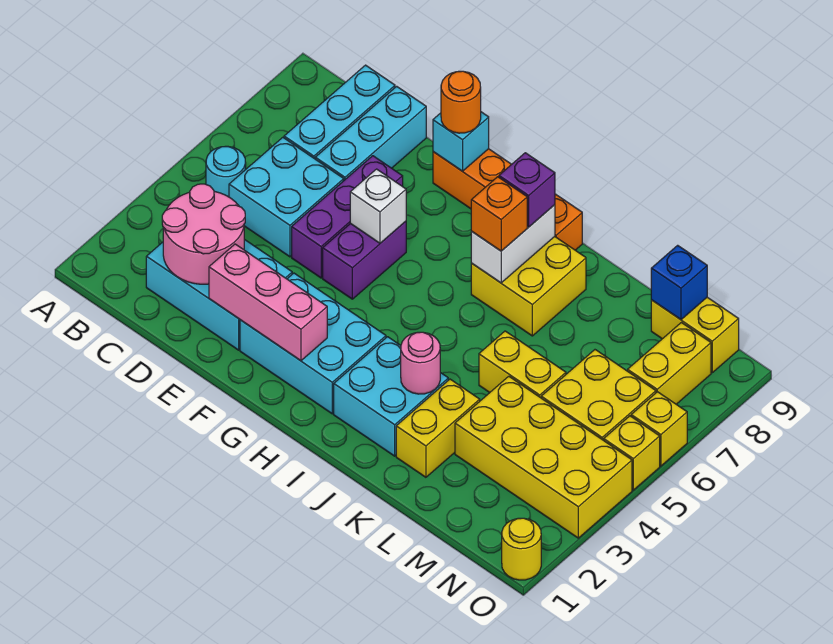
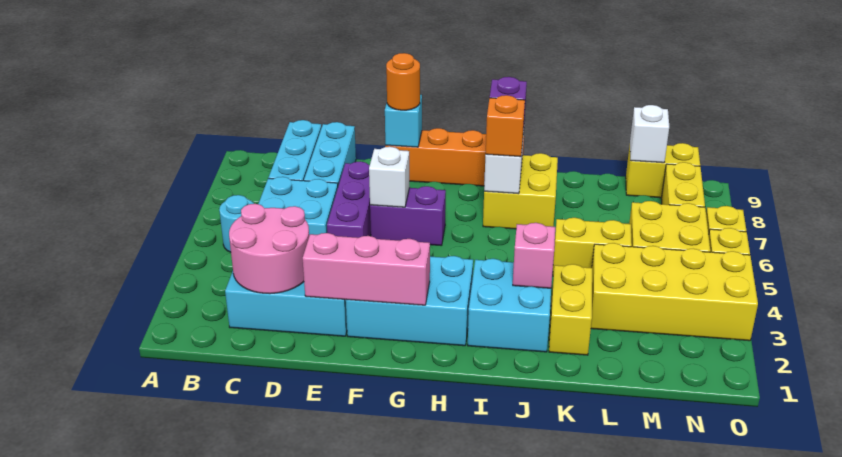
purple 1x2 brick [323,221,406,299] -> purple 1x2 brick turned to [370,186,446,246]
pink 1x1 round brick [401,332,440,394] -> pink 1x1 brick [513,223,555,288]
blue 1x1 brick [651,245,707,320] -> white 1x1 brick [630,105,669,163]
yellow 1x1 round brick [502,518,541,580] -> none

